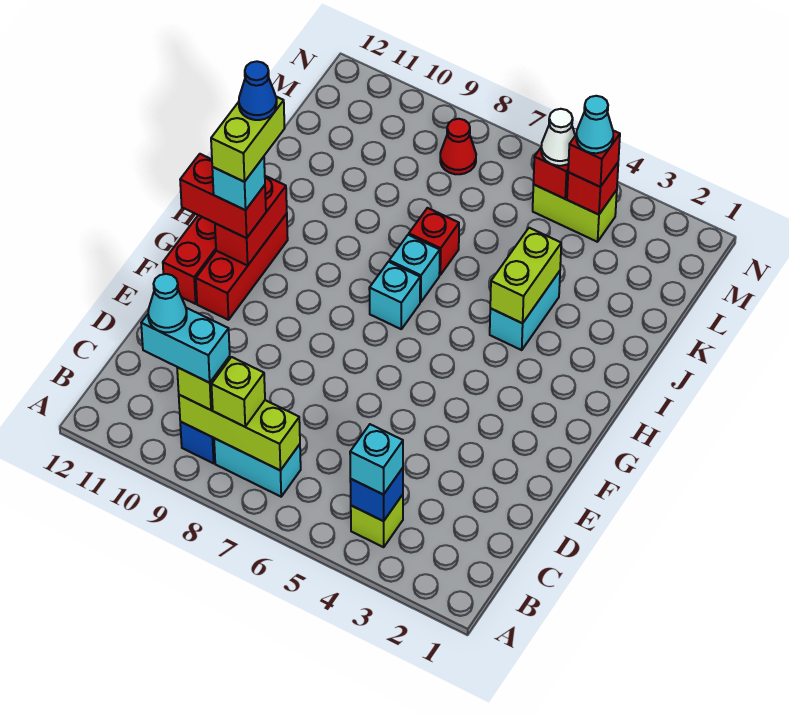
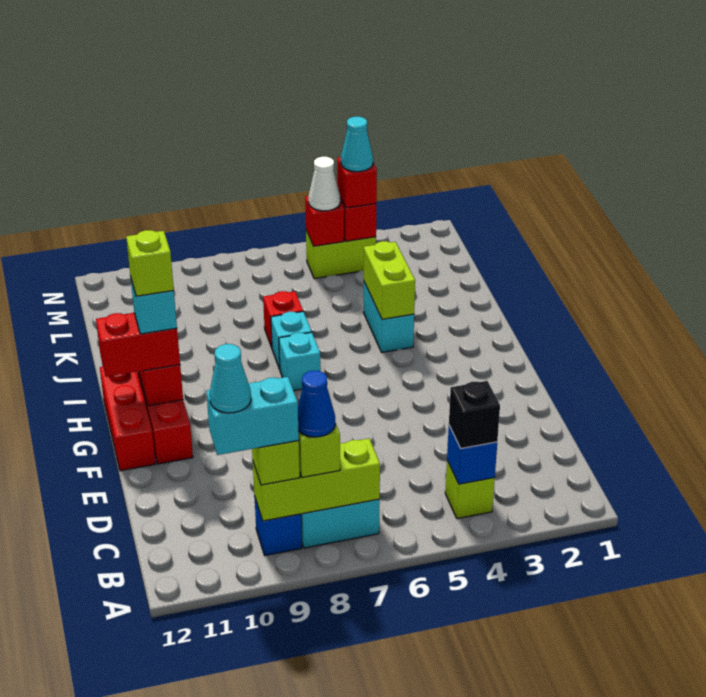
cyan 1x1 brick [350,424,403,495] -> black 1x1 brick [449,381,500,448]
lime 1x2 brick [211,97,285,182] -> lime 1x1 brick [126,230,174,296]
blue 1x1 cone [239,61,277,120] -> blue 1x1 cone moved to [298,371,335,437]
red 1x1 cone [440,119,476,174] -> none

